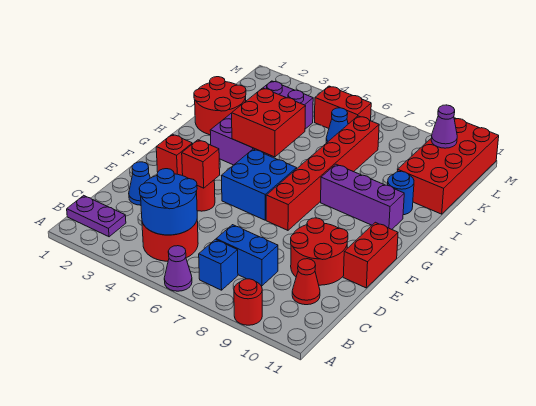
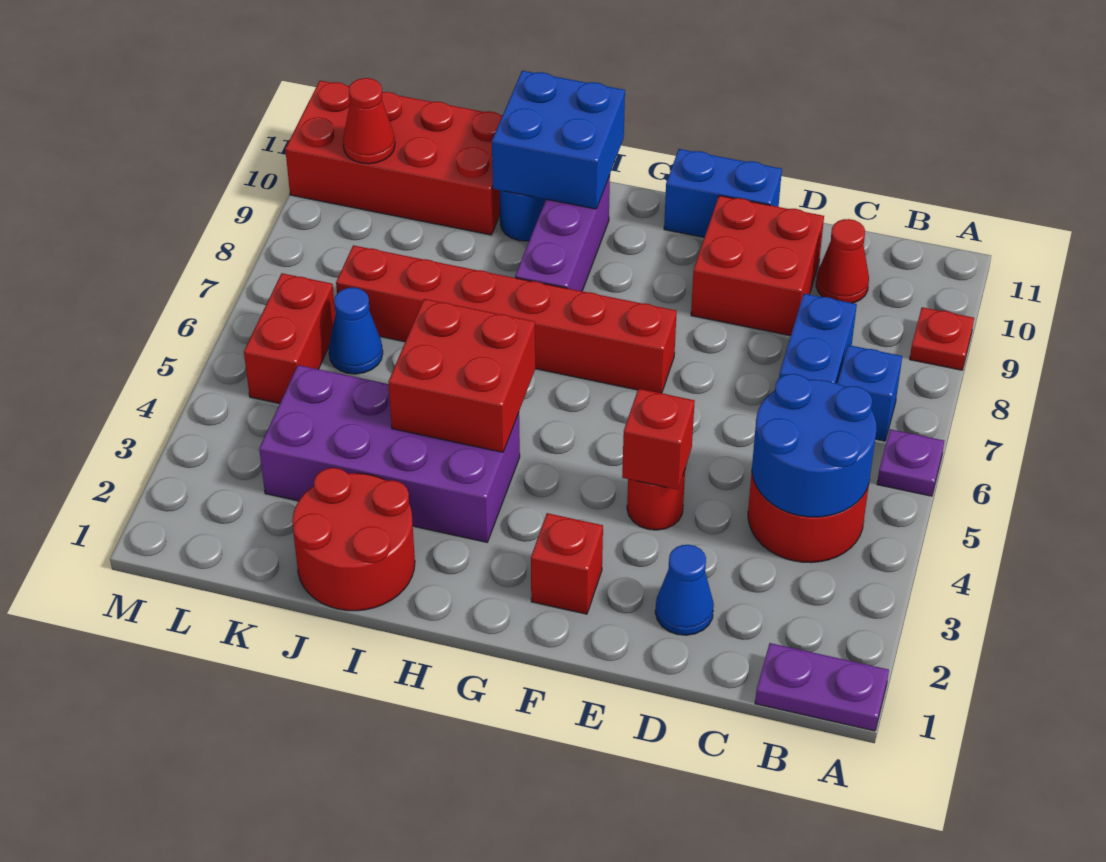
purple 1x1 cone [164,246,192,291] -> purple 1x1 plate [877,429,944,496]
red 1x1 round brick [234,279,262,325] -> red 1x1 plate [910,307,974,370]
purple 1x2 plate [67,195,126,237] -> purple 1x2 plate turned to [755,643,889,731]
red 2x2 round brick [291,218,348,285] -> red 2x2 brick [691,196,824,336]
red 1x2 brick [343,222,398,288] -> blue 1x2 brick [664,149,782,237]
blue 2x2 brick [221,149,297,220] -> blue 2x2 brick moved to [492,71,625,209]
purple 1x1 cone [431,105,457,148] -> red 1x1 cone [343,78,395,164]

